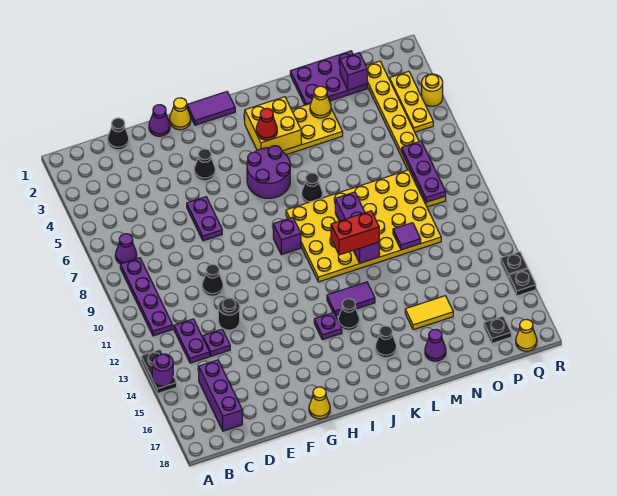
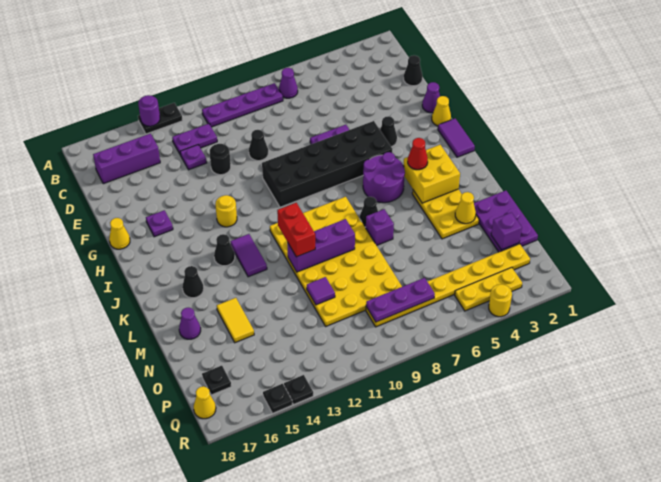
none -> black 2x6 brick [262,121,392,207]
none -> yellow 1x1 round brick [215,195,237,227]
purple 1x1 brick [273,217,301,255] -> purple 1x1 brick moved to [366,209,394,246]
purple 1x1 plate [314,313,342,340] -> purple 1x1 plate moved to [146,210,173,237]

